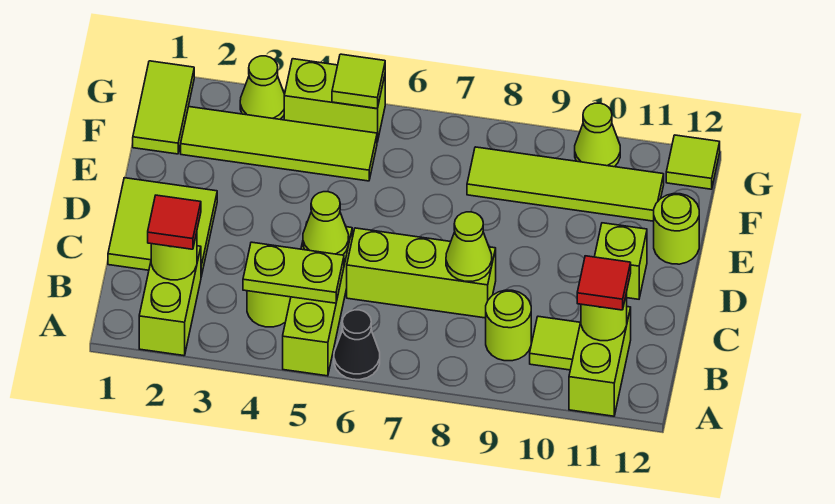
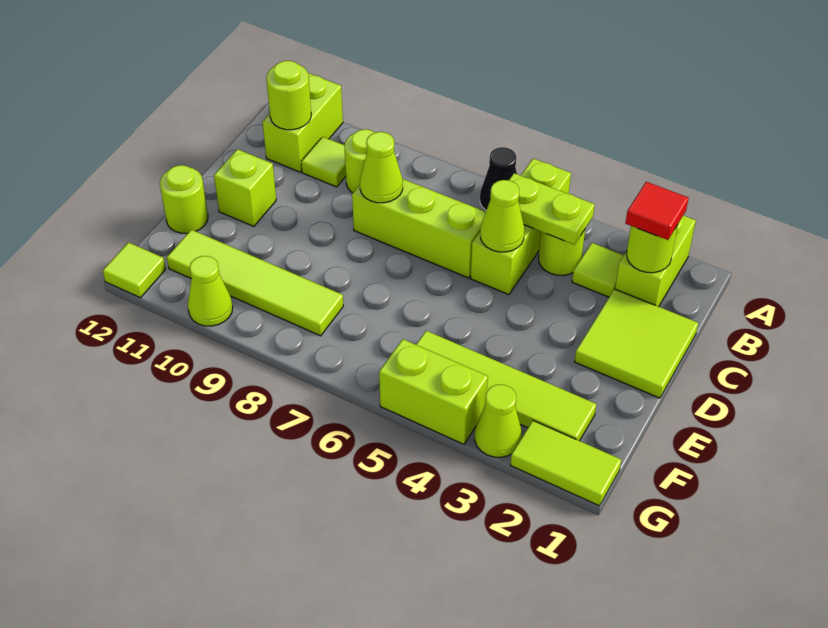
red 1x1 tile [577,256,631,310] -> none
lime 1x2 tile [133,61,194,154] -> lime 1x2 tile turned to [511,421,621,506]
lime 1x1 tile [332,54,385,109] -> lime 1x1 tile moved to [572,243,624,297]

